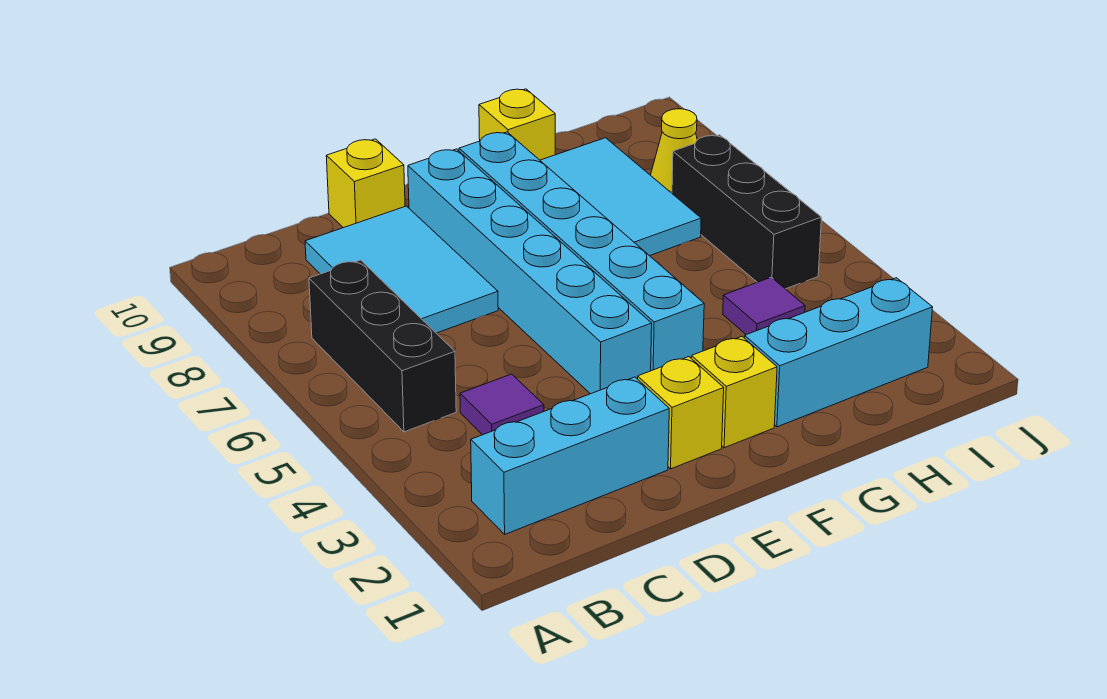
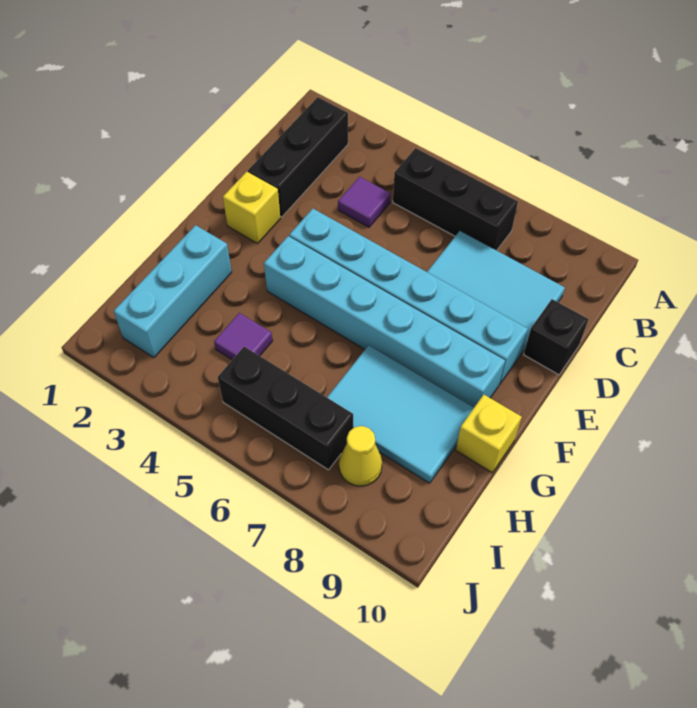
cyan 1x3 brick [471,377,669,534] -> black 1x3 brick [248,97,348,217]
yellow 1x1 brick [326,139,405,228] -> black 1x1 brick [524,299,589,375]
yellow 1x1 brick [691,337,777,448] -> none

